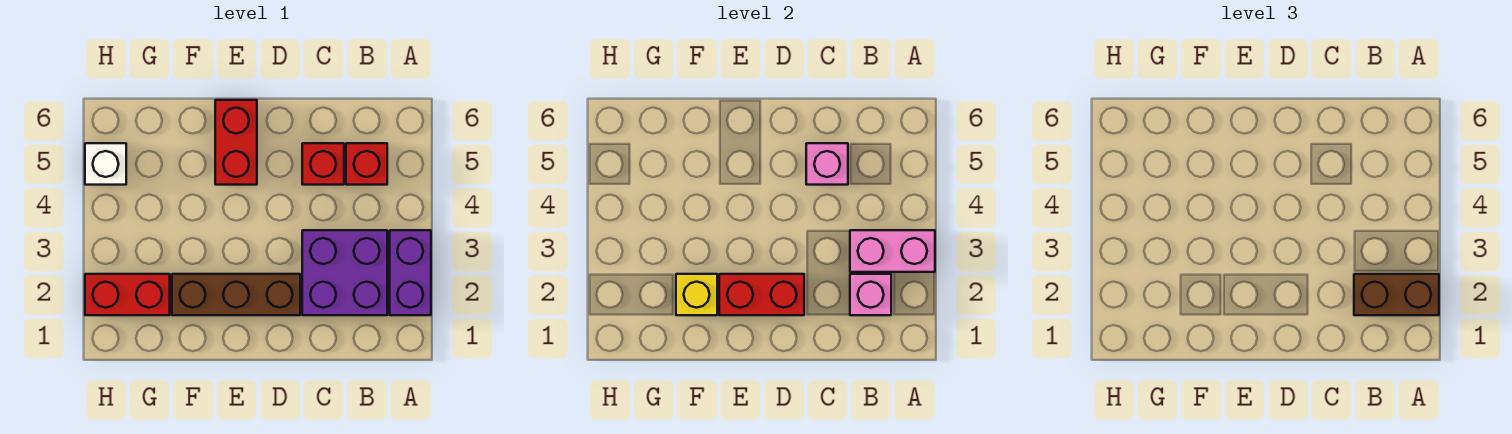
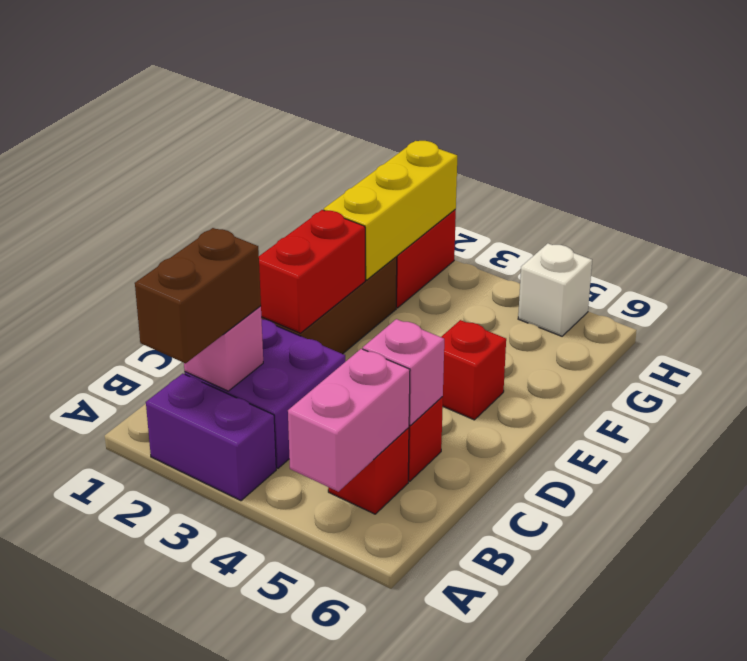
pink 1x2 brick [850,230,935,272] -> pink 1x2 brick moved to [288,349,410,492]
red 1x2 brick [215,100,257,185] -> red 1x1 brick [442,320,506,420]
yellow 1x1 brick [676,274,717,315] -> yellow 1x3 brick [324,141,457,280]

